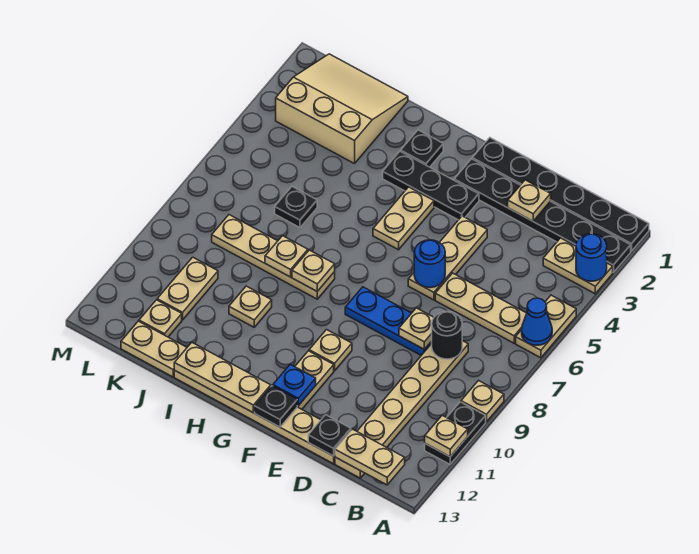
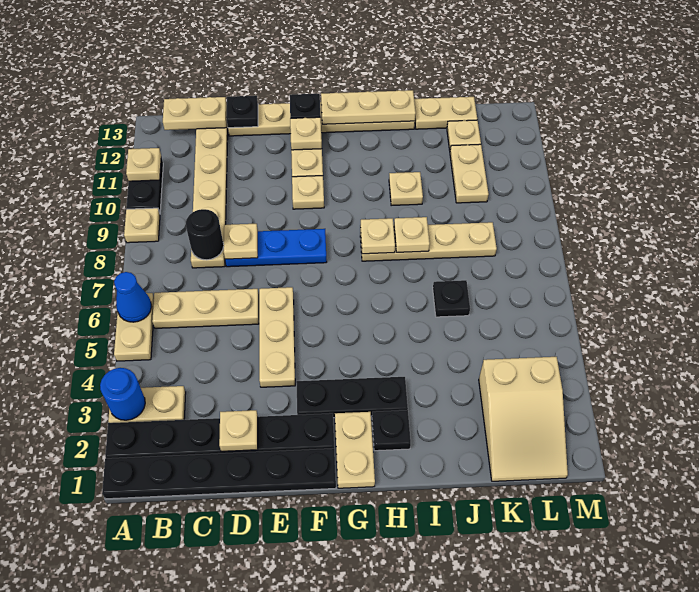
blue 1x1 round brick [414,240,445,288] -> none
blue 1x1 plate [273,364,316,406] -> tan 1x1 plate [290,117,322,150]
tan 1x2 plate [373,187,434,250] -> tan 1x2 plate moved to [335,412,375,488]
tan 3x3 slope [276,54,408,164] -> tan 2x3 slope [479,357,568,481]

